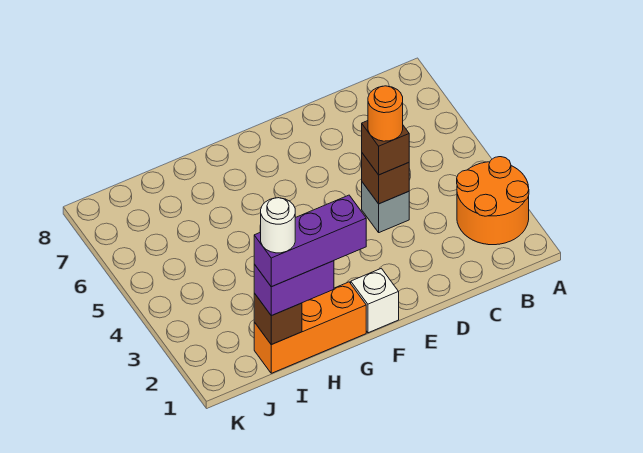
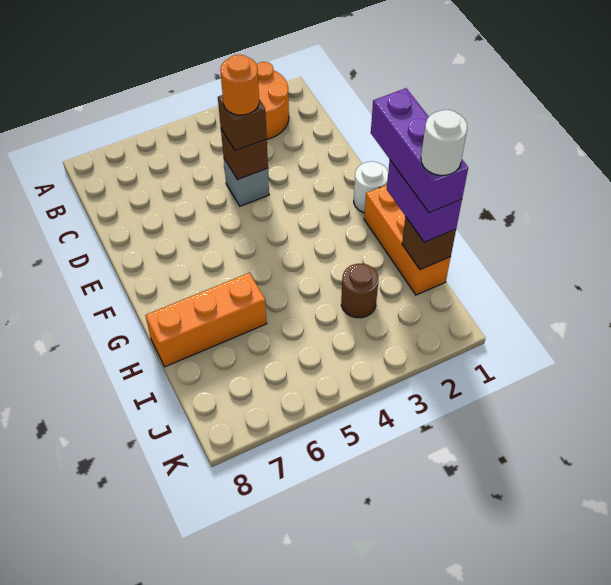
white 1x1 brick [351,268,399,333] -> white 1x1 round brick [354,161,388,213]
none -> orange 1x3 brick [145,273,267,367]
none -> brown 1x1 round brick [341,264,378,318]

